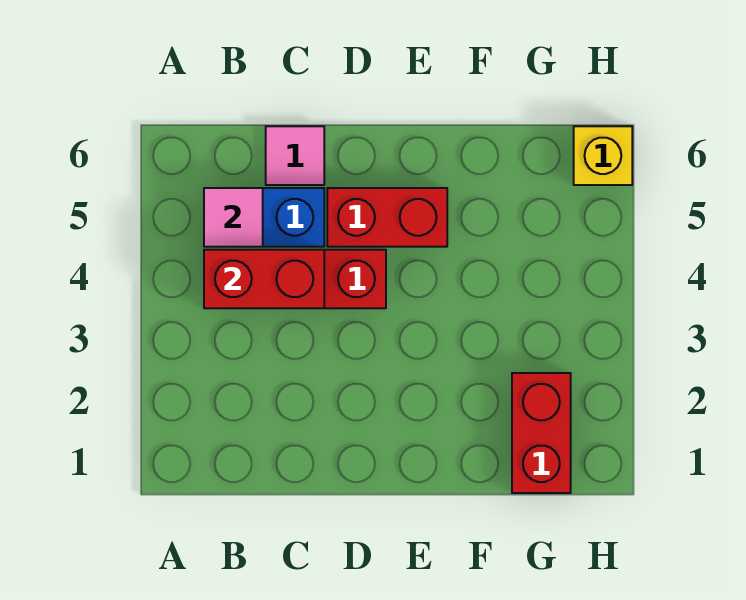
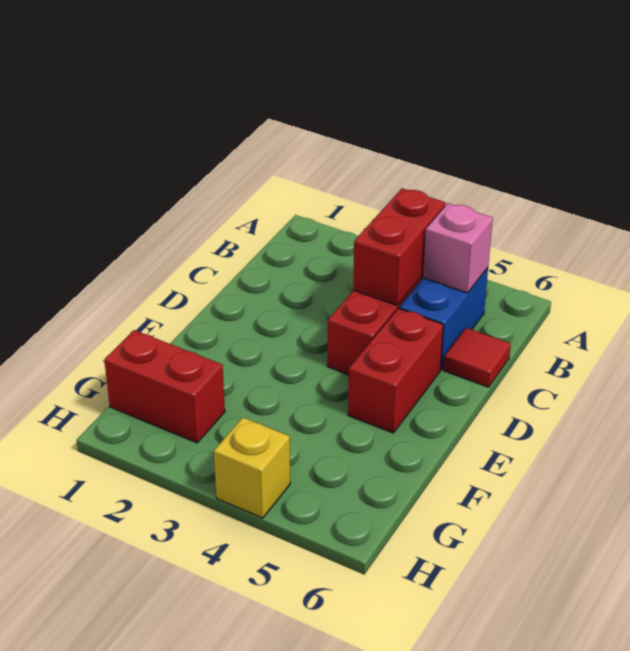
pink 1x1 tile [204,188,263,247] -> pink 1x1 brick [423,203,493,293]
pink 1x1 tile [266,126,324,185] -> red 1x1 tile [444,328,511,387]
yellow 1x1 brick [574,126,632,185] -> yellow 1x1 brick moved to [214,417,290,518]

